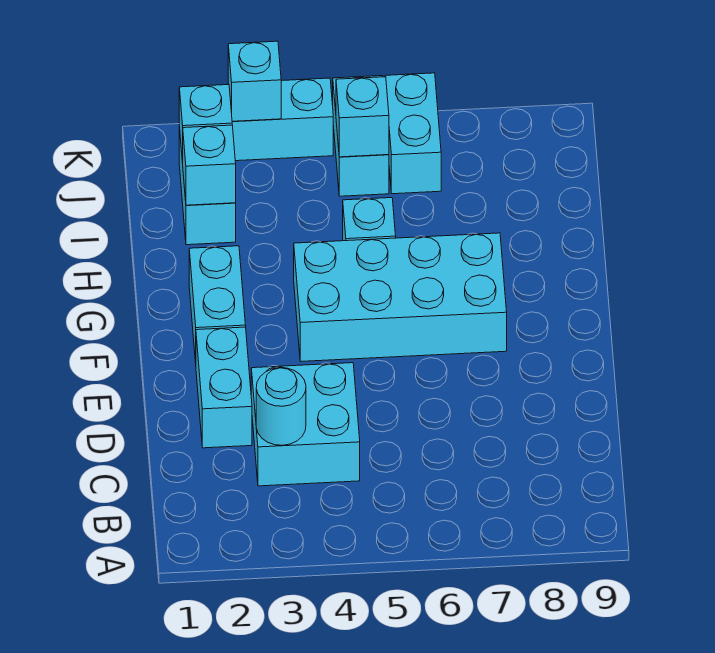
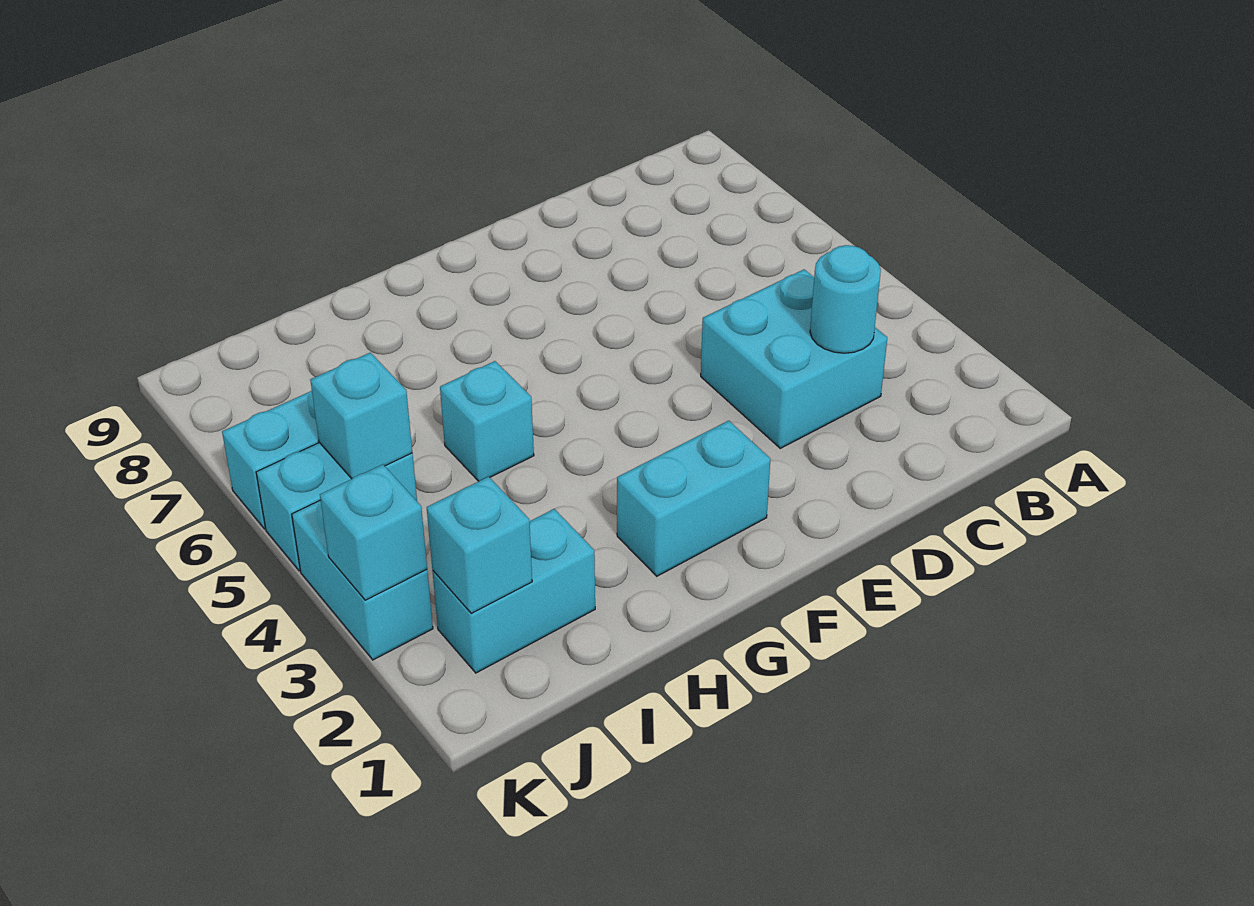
cyan 1x2 brick [196,327,252,448] -> none
cyan 2x4 brick [294,233,507,361] -> none
cyan 1x1 brick [183,125,236,205] -> none

